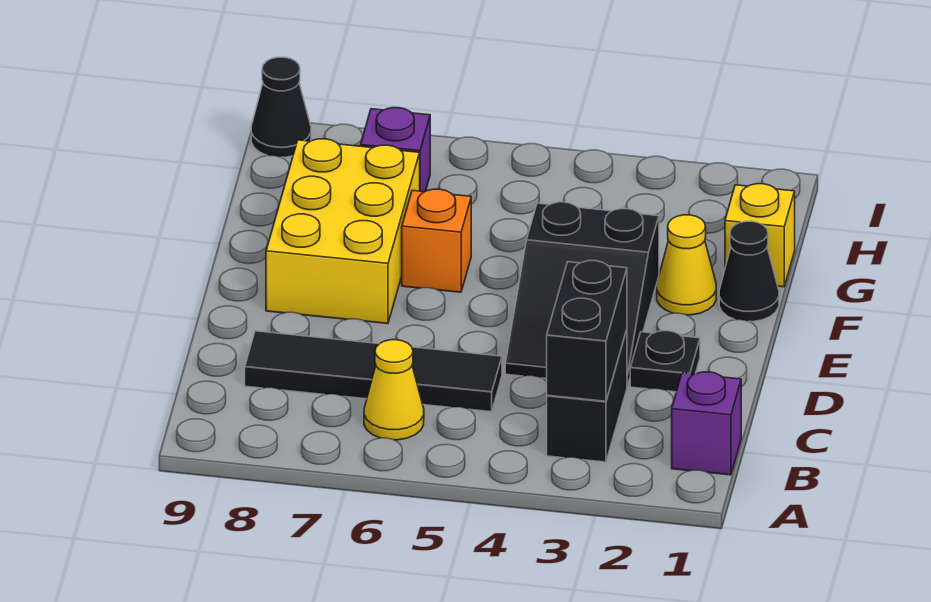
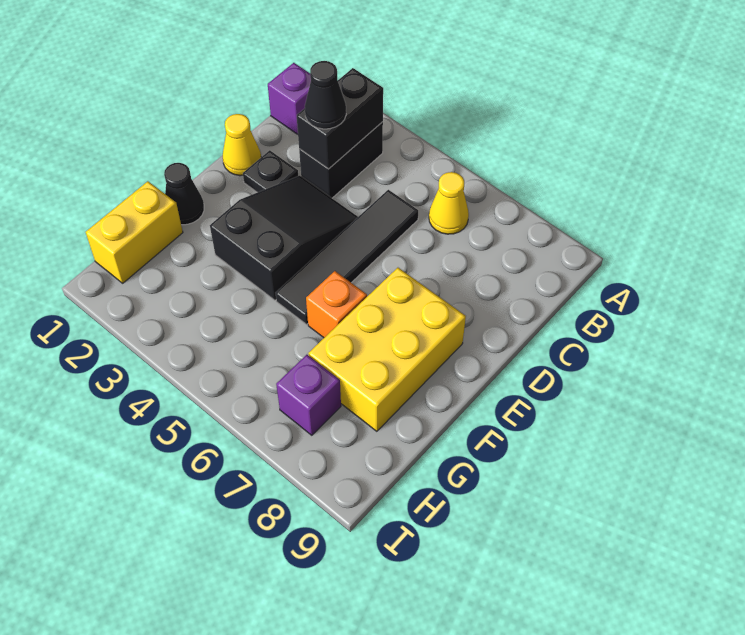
black 1x4 tile [245,331,502,412] -> black 1x4 tile turned to [275,190,418,324]
yellow 1x1 cone [657,215,716,315] -> yellow 1x1 cone moved to [223,114,261,176]
yellow 1x1 brick [725,184,795,287] -> yellow 1x2 brick [86,181,183,283]
black 1x1 cone [251,57,311,157] -> black 1x1 cone moved to [305,61,346,129]

